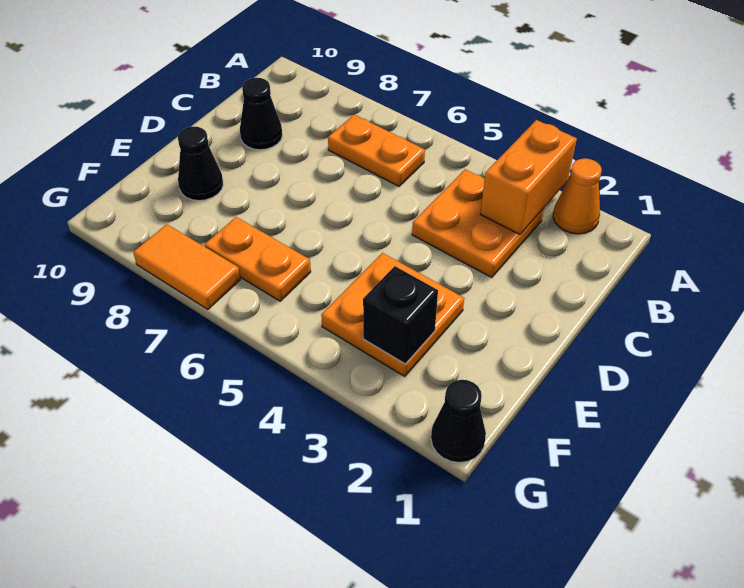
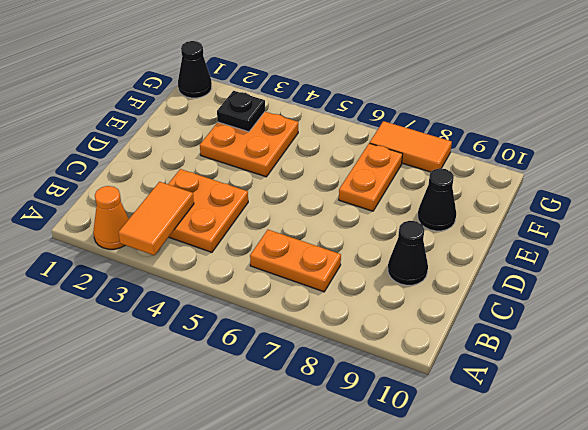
orange 1x2 brick [481,120,577,234] -> orange 1x2 tile [118,182,194,255]
black 1x1 brick [363,266,438,364] -> black 1x1 plate [217,91,265,132]
orange 1x2 plate [205,217,311,301] -> orange 1x2 plate turned to [339,143,403,211]

